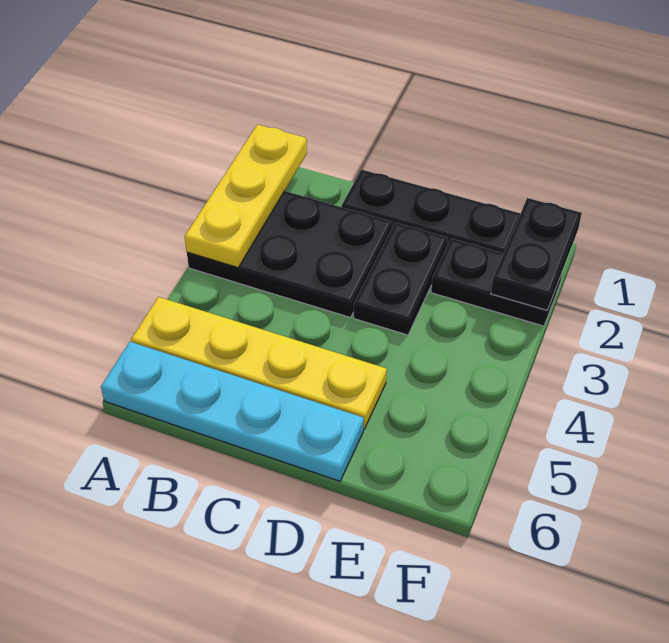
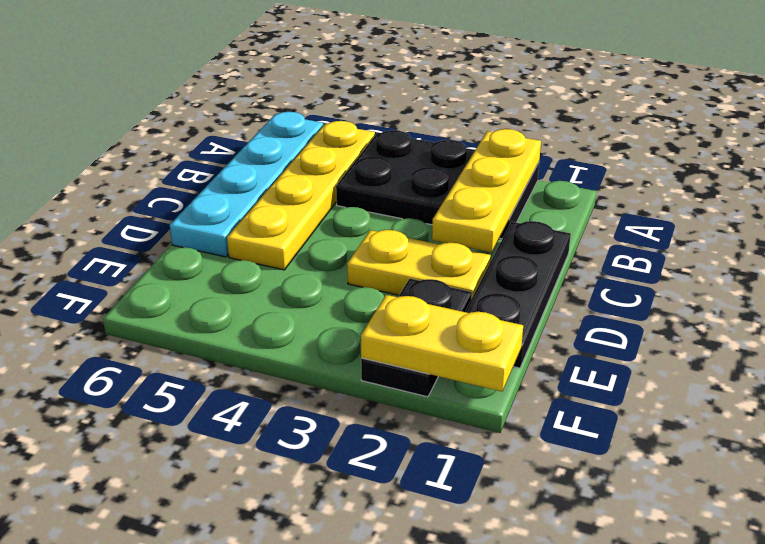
yellow 1x3 plate [185,125,307,268] -> yellow 1x3 plate turned to [432,129,541,252]
black 2x3 plate [187,191,392,317] -> black 2x3 plate turned to [336,130,539,239]
black 1x2 plate [354,222,448,335] -> yellow 1x2 plate [347,230,491,299]
black 1x2 plate [491,198,582,310] -> yellow 1x2 plate [361,295,523,392]

